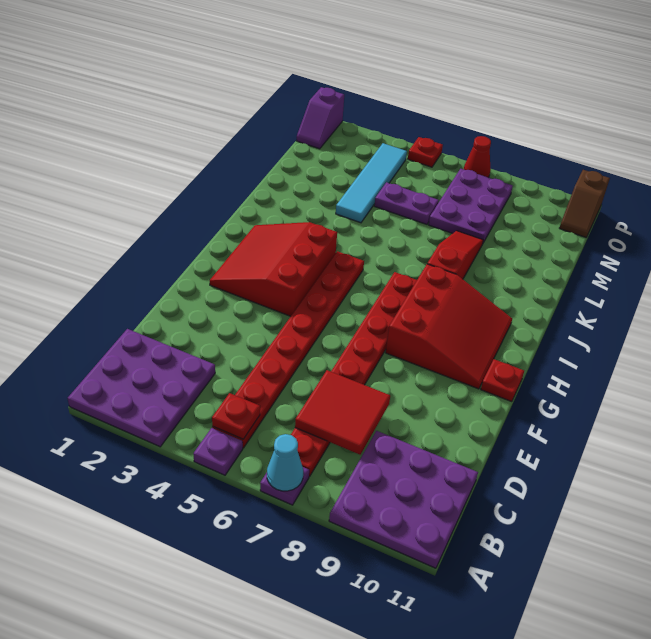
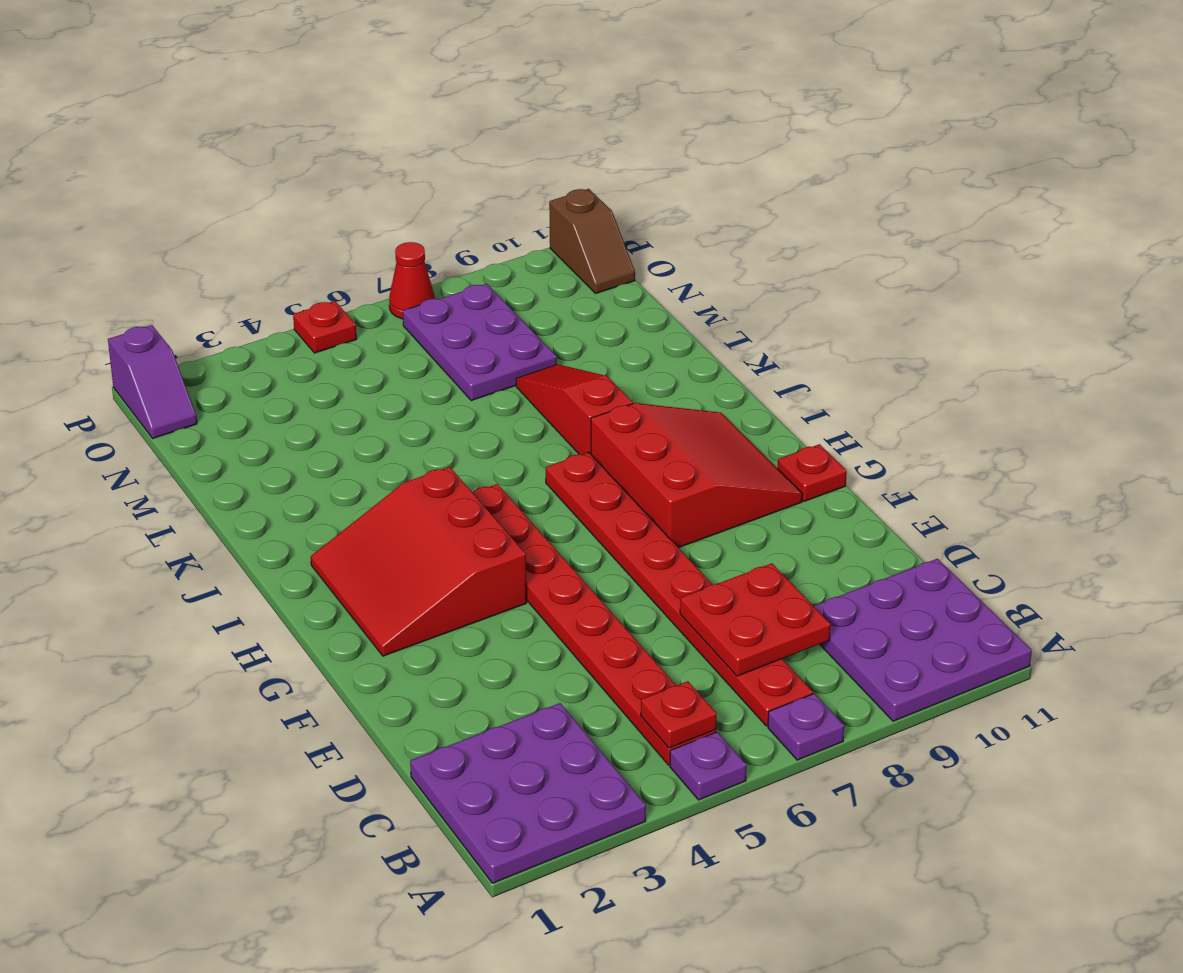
cyan 1x1 cone [267,434,303,491] -> none
red 2x2 tile [295,370,390,455] -> red 2x2 plate [680,563,831,676]
cyan 1x4 tile [336,143,407,223] -> none
purple 1x2 plate [374,182,439,224] -> none

